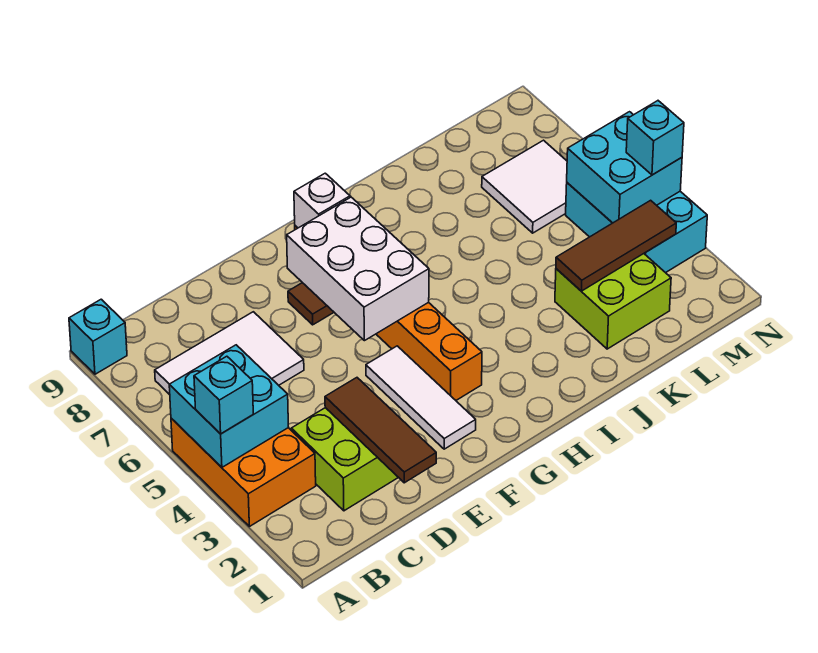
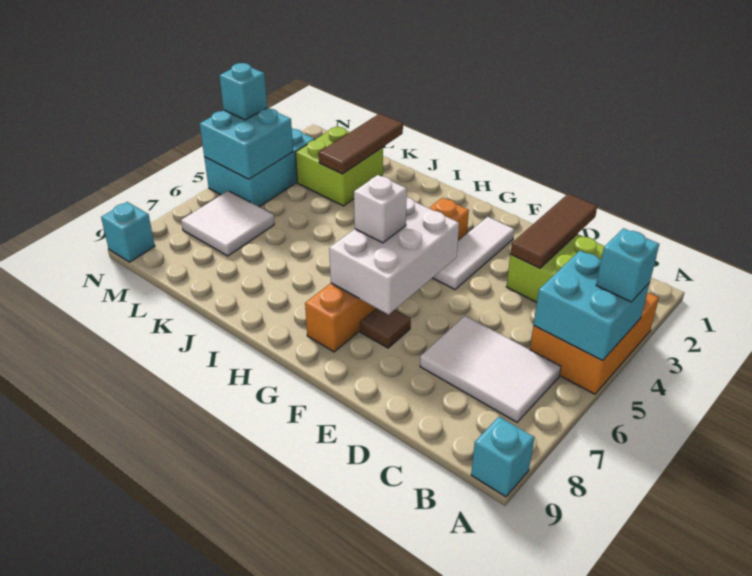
white 1x1 brick [294,173,350,228] -> white 1x1 brick moved to [354,175,407,243]
brown 1x3 tile [556,200,676,291] -> brown 1x3 tile turned to [319,113,403,174]
none -> cyan 1x1 brick [101,202,155,262]

